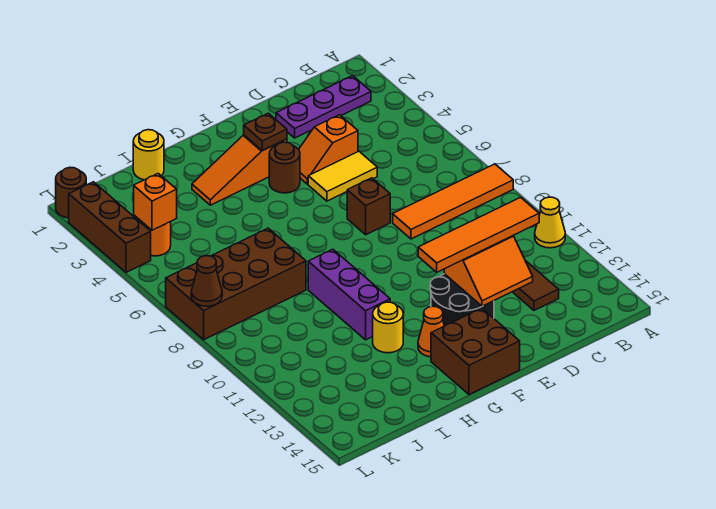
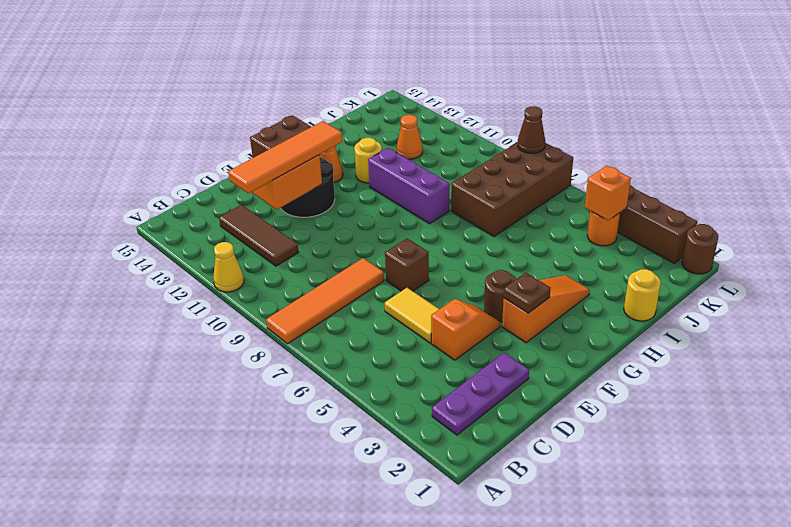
yellow 1x2 tile [308,151,377,201] -> yellow 1x2 tile turned to [385,288,439,343]
none -> orange 1x1 cone [397,115,423,159]

